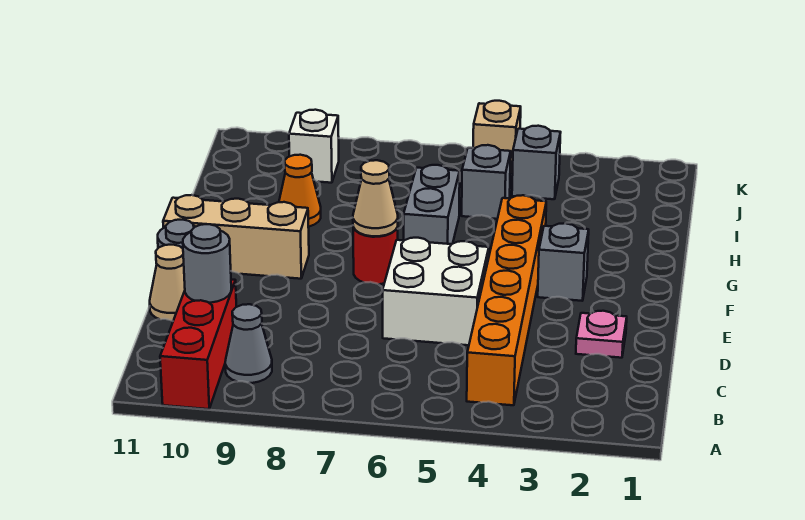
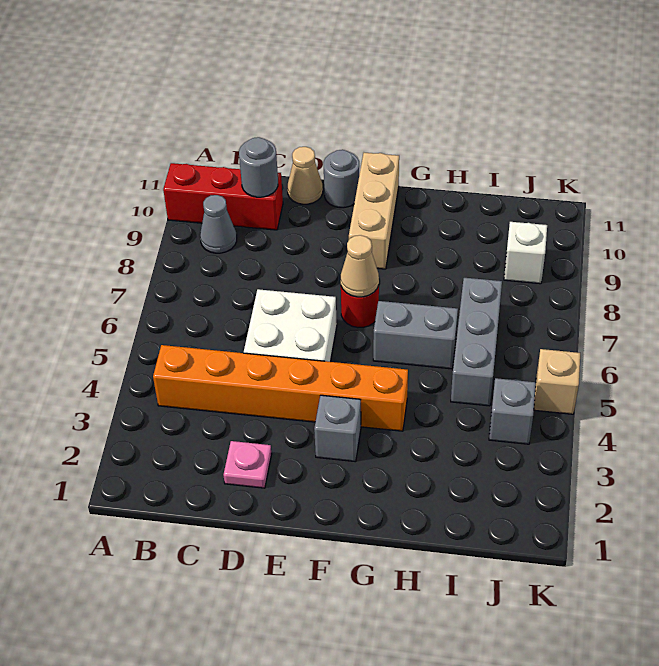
orange 1x1 cone [279,155,321,227] -> none
grey 1x1 brick [462,145,511,219] -> grey 1x3 brick [451,278,502,406]

